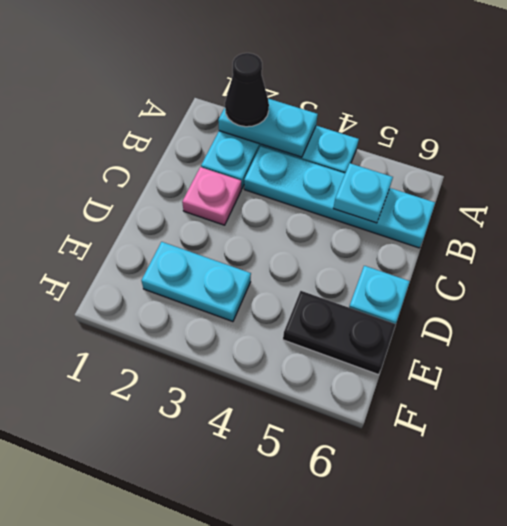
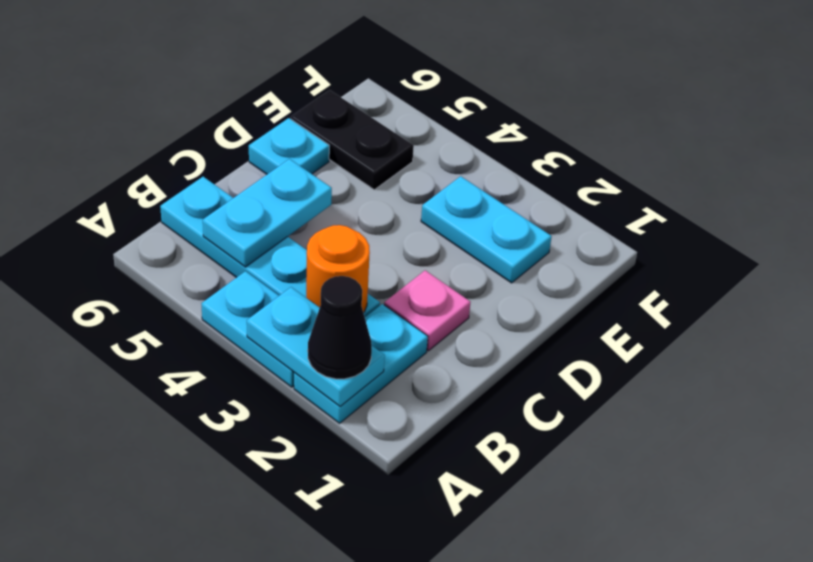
none -> orange 1x1 round brick [306,225,370,313]
cyan 1x1 plate [333,163,393,223] -> cyan 1x2 plate [203,159,332,267]

